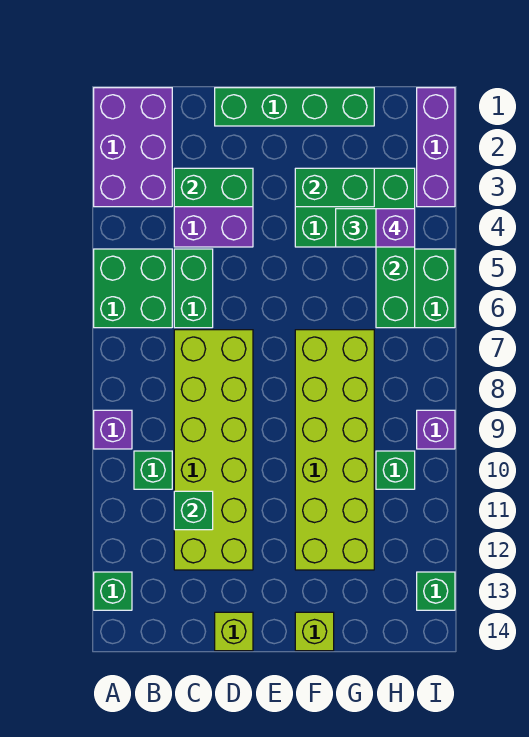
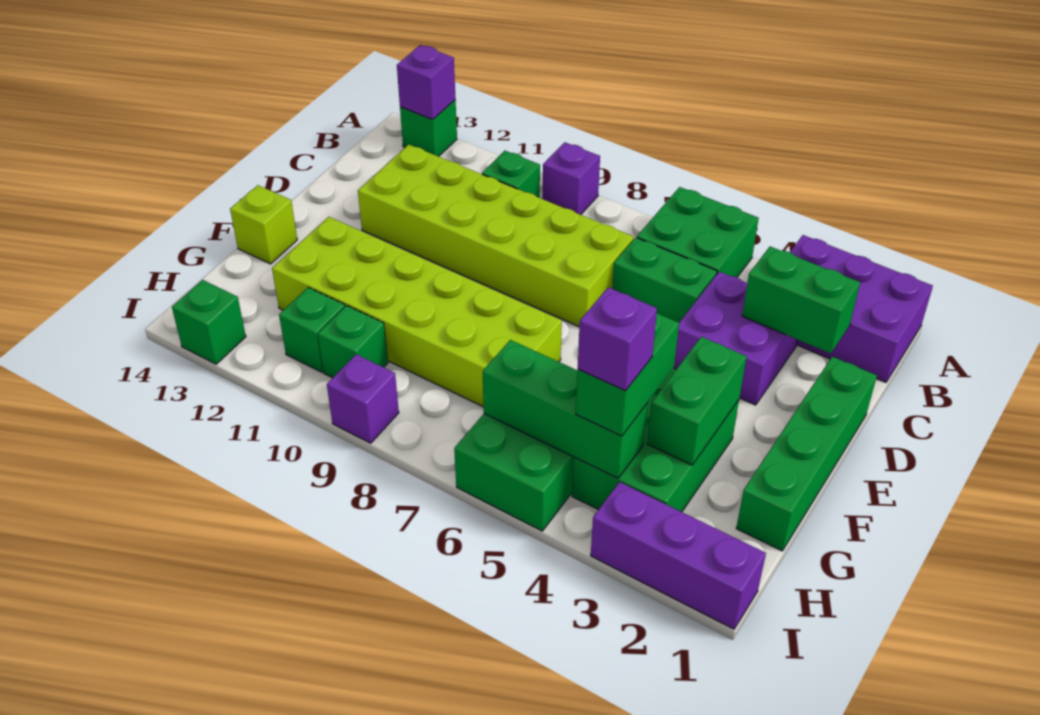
none -> purple 1x1 brick [397,45,456,120]
green 1x2 brick [174,168,253,207] -> green 1x2 brick turned to [742,247,860,353]
green 1x1 brick [174,491,213,530] -> green 1x1 brick moved to [279,287,345,372]
lime 1x1 brick [215,612,253,651] -> none

